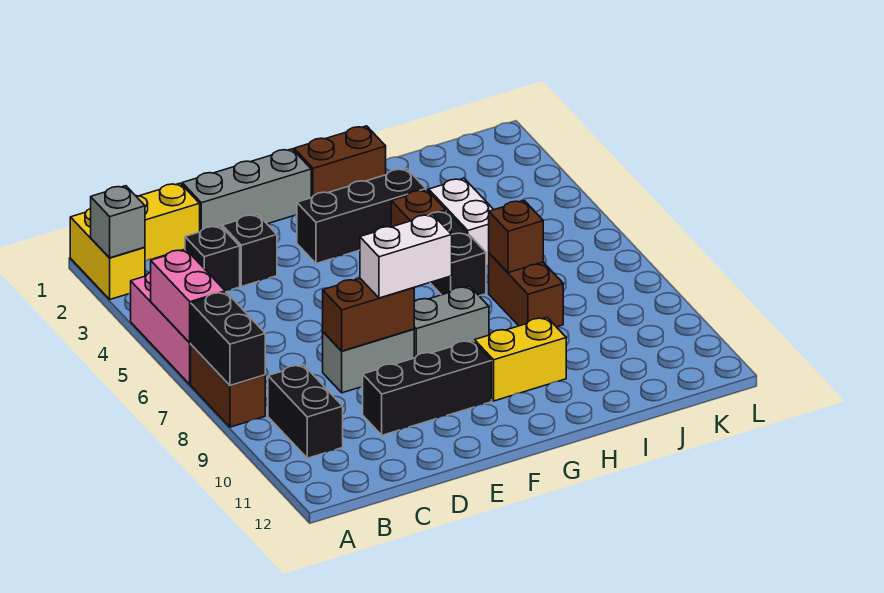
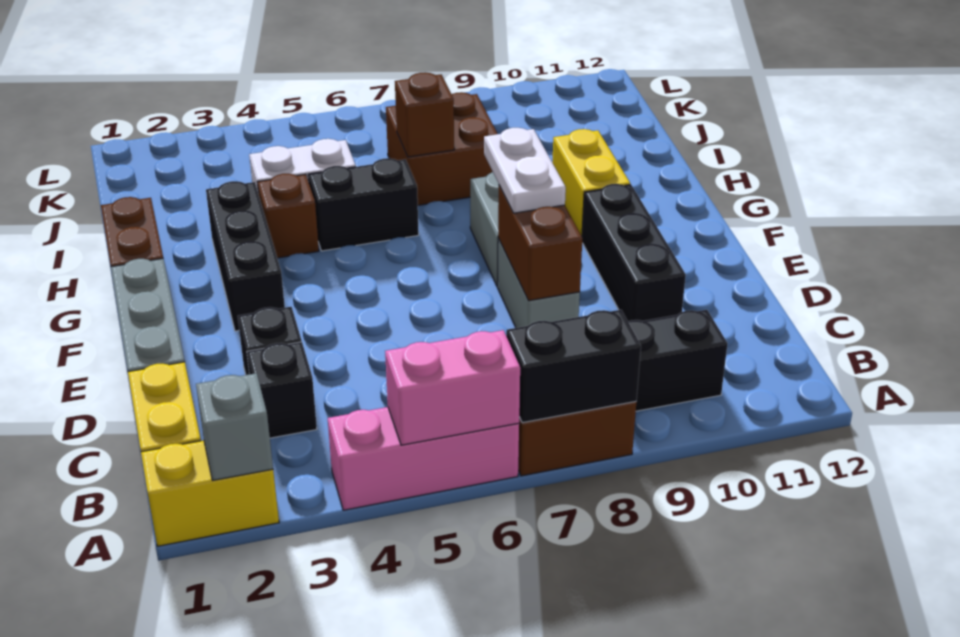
white 1x2 brick [360,214,452,298] -> white 1x2 plate [484,128,566,213]
brown 1x2 brick [489,253,563,327] -> brown 2x2 brick [386,92,497,205]

